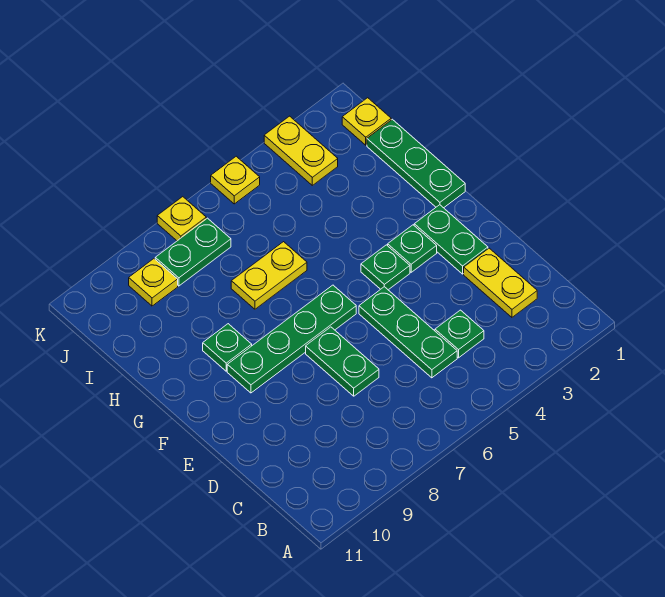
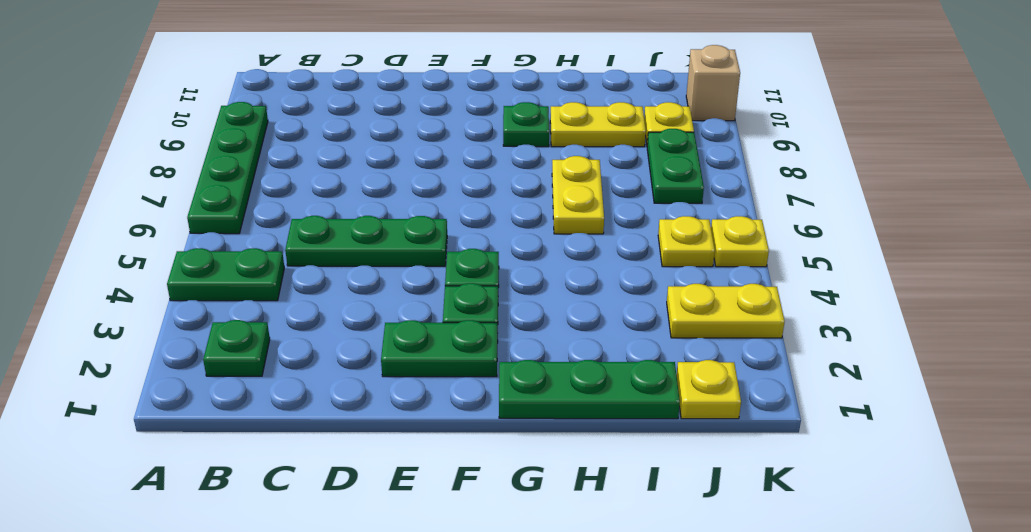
yellow 1x2 plate [464,248,537,317] -> yellow 1x2 plate moved to [550,102,646,147]
green 1x1 plate [435,310,484,358] -> green 1x1 plate moved to [203,320,270,376]
green 1x2 plate [306,327,379,396] -> green 1x2 plate moved to [167,248,284,301]
green 1x4 plate [227,285,356,393] -> green 1x4 plate moved to [187,102,268,234]
yellow 1x1 plate [157,197,206,241] -> yellow 1x1 plate moved to [658,216,715,267]
none -> tan 1x1 brick [686,45,740,121]

